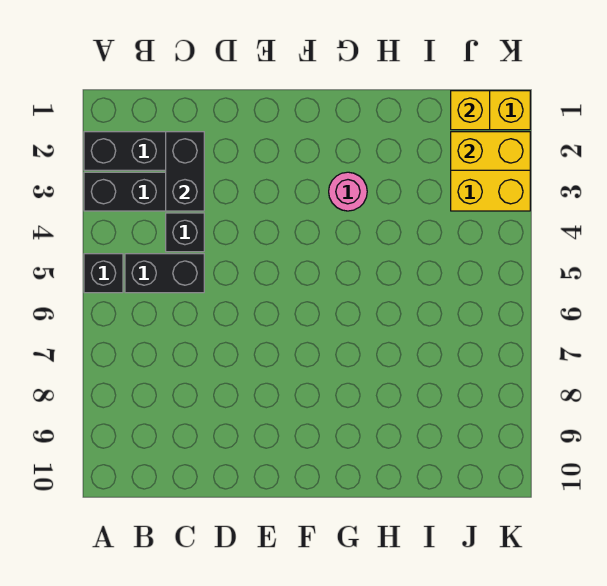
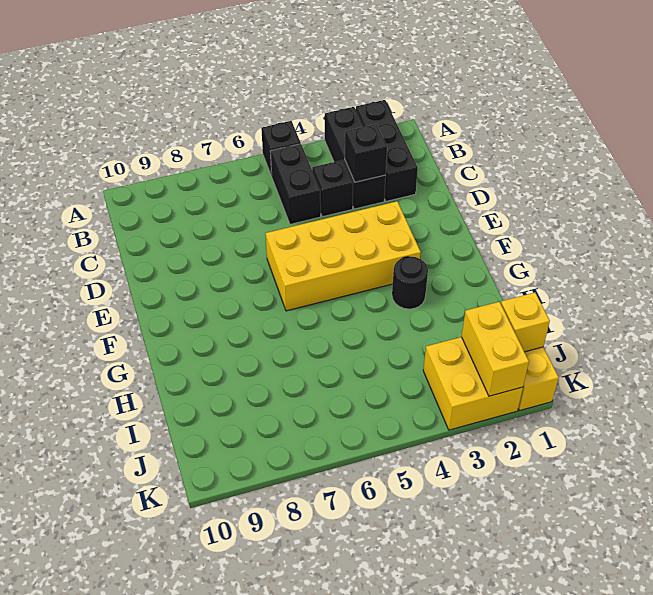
black 1x2 brick [166,132,204,211] -> black 1x1 brick [345,124,387,182]
none -> yellow 2x4 brick [265,201,421,311]
pink 1x1 round brick [329,172,367,211] -> black 1x1 round brick [392,257,428,309]

